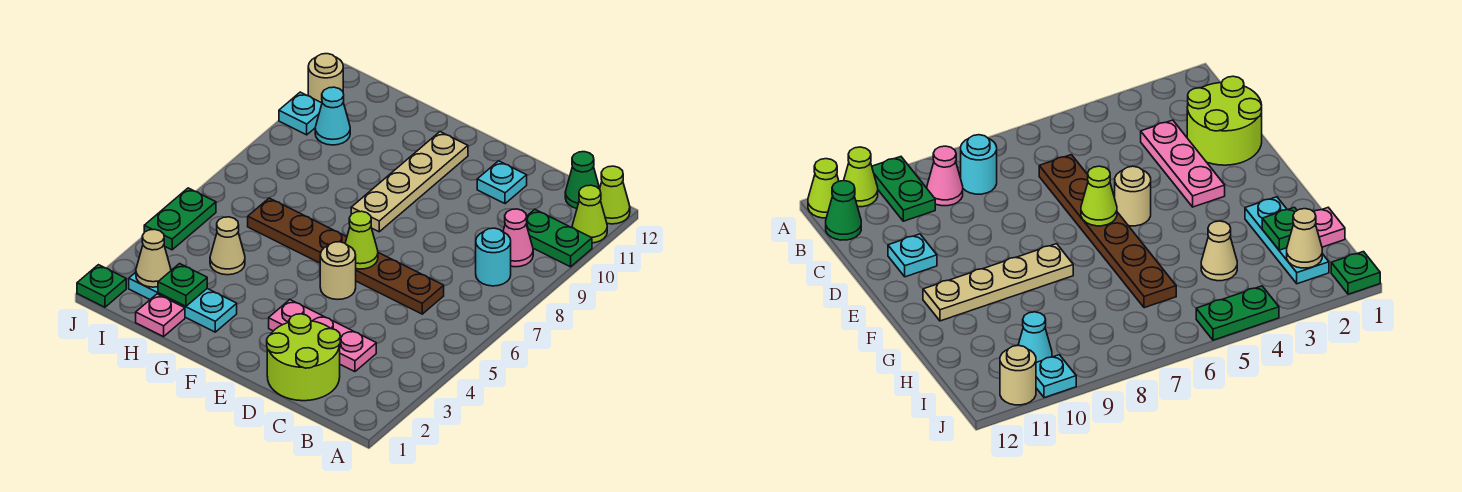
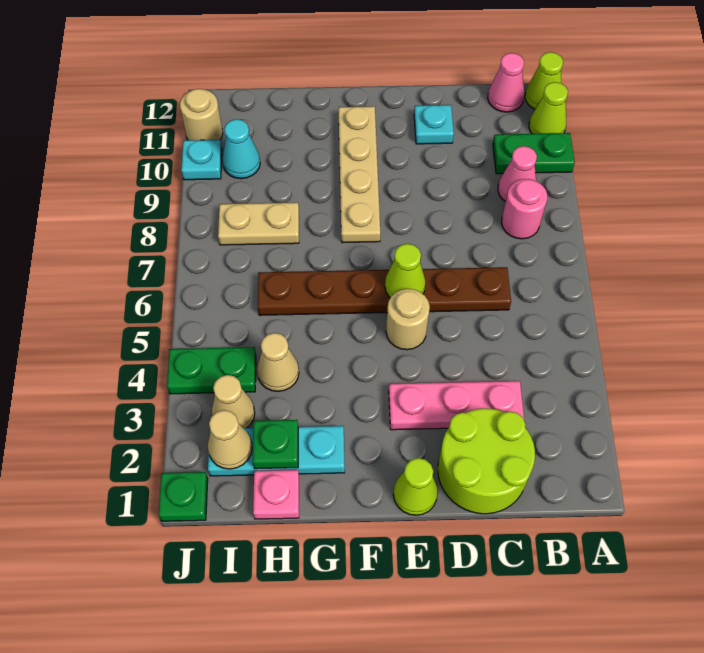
cyan 1x1 round brick [476,228,511,286] -> pink 1x1 round brick [502,179,547,239]
green 1x1 cone [565,152,600,208] -> pink 1x1 cone [488,53,524,112]
none -> lime 1x1 cone [393,458,438,515]
none -> tan 1x2 plate [218,203,299,245]
none -> tan 1x1 cone [212,375,255,428]
green 1x2 plate [144,188,216,250] -> green 1x2 plate turned to [167,347,256,394]

